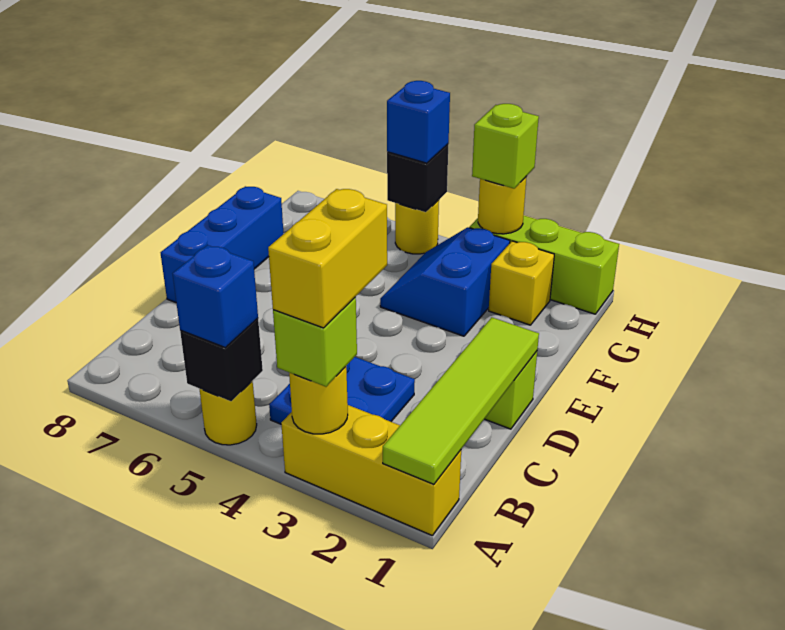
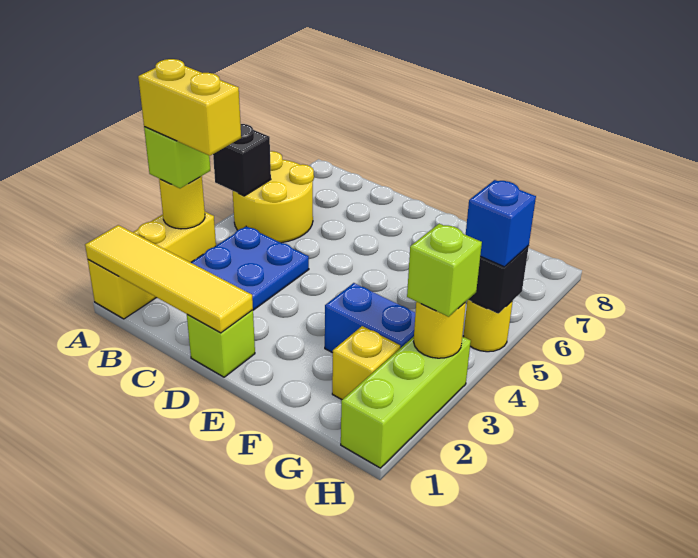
lime 1x4 tile [383,317,539,484] -> yellow 1x4 tile [85,225,253,333]
yellow 1x1 round brick [200,381,257,445] -> yellow 2x2 round brick [233,151,314,243]
blue 1x1 brick [173,245,258,347] -> none
blue 1x3 brick [161,186,283,302] -> none

